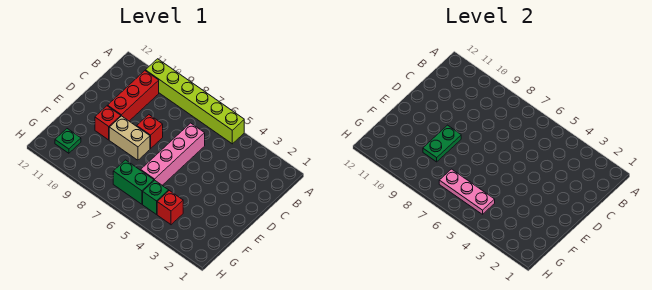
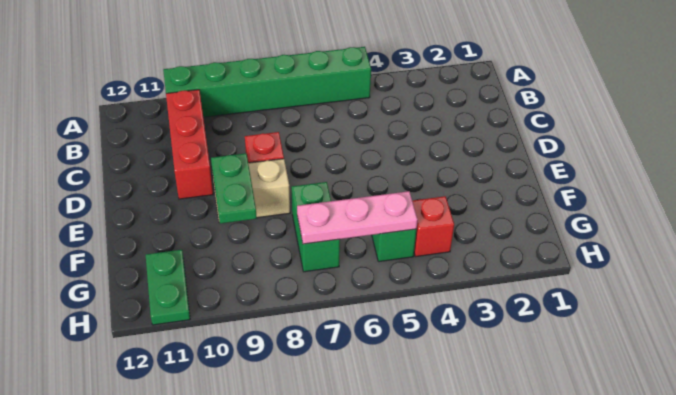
lime 1x6 brick [145,59,244,144] -> green 1x6 brick [163,47,371,117]
pink 1x4 brick [141,123,205,185] -> none
red 1x1 brick [95,106,121,140] -> none
green 1x2 brick [113,160,154,204] -> green 1x2 brick turned to [291,182,340,272]
green 1x1 plate [55,129,81,153] -> green 1x2 plate [146,250,190,325]

